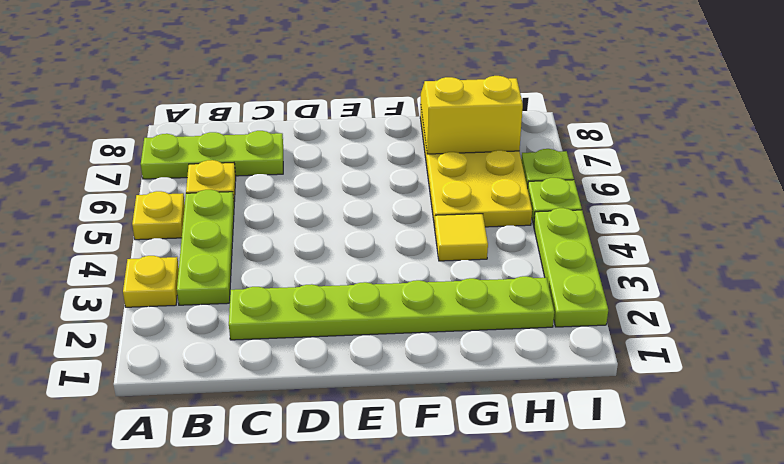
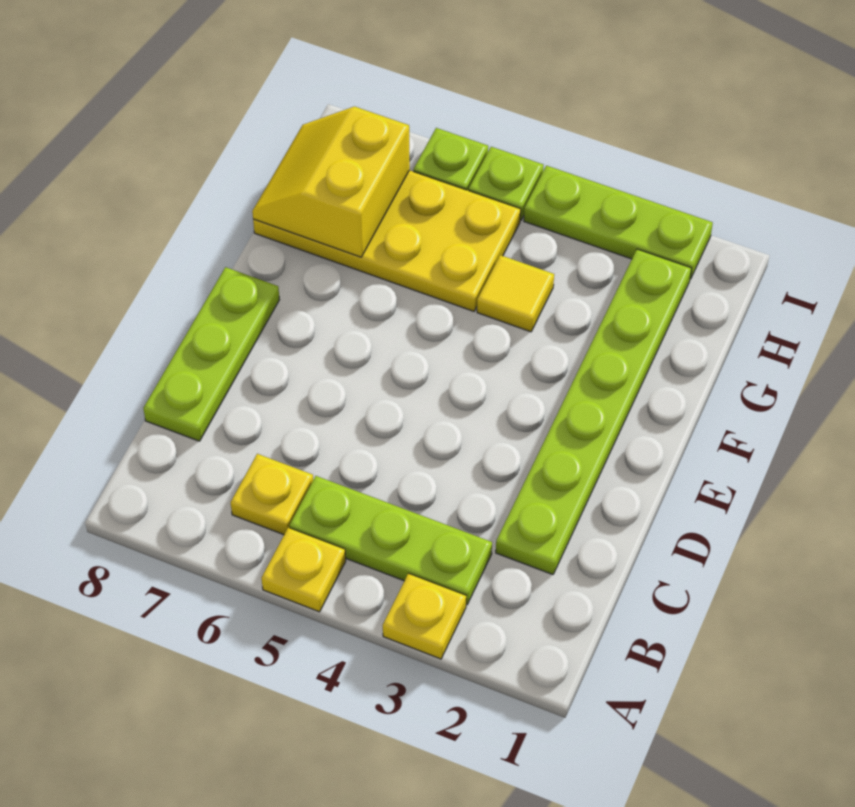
lime 1x3 plate [141,131,283,179] -> lime 1x3 plate moved to [143,267,279,441]

